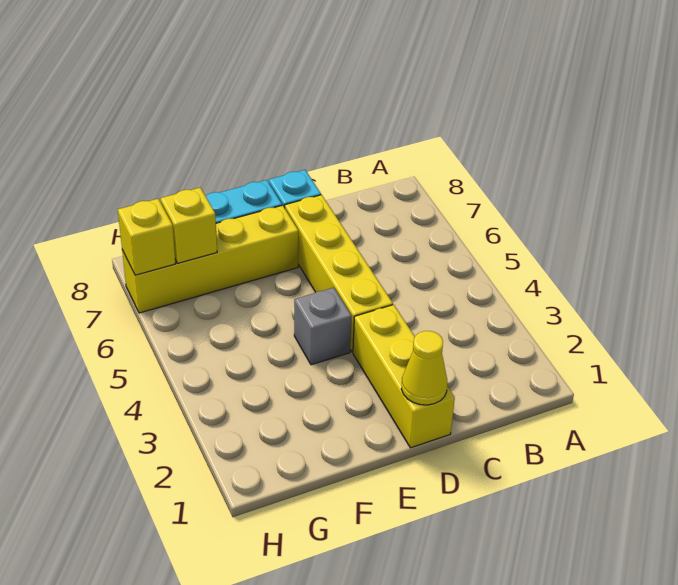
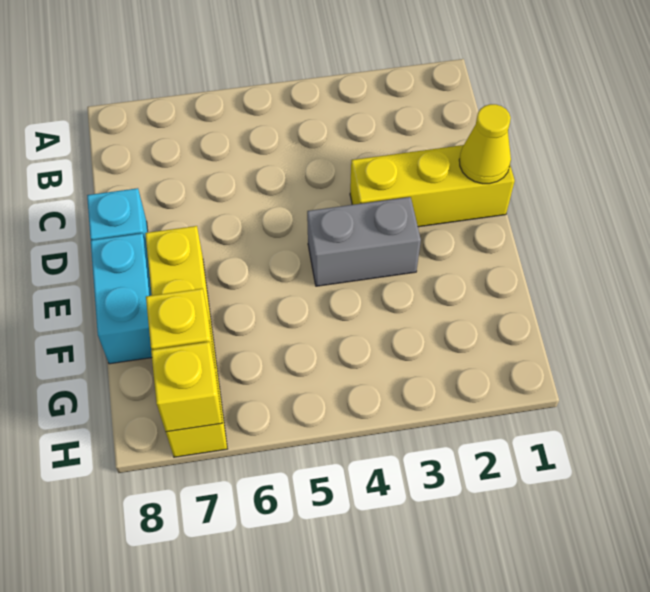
yellow 1x4 brick [285,195,393,352] -> none
grey 1x1 brick [294,288,351,365] -> grey 1x2 brick [307,197,421,286]

